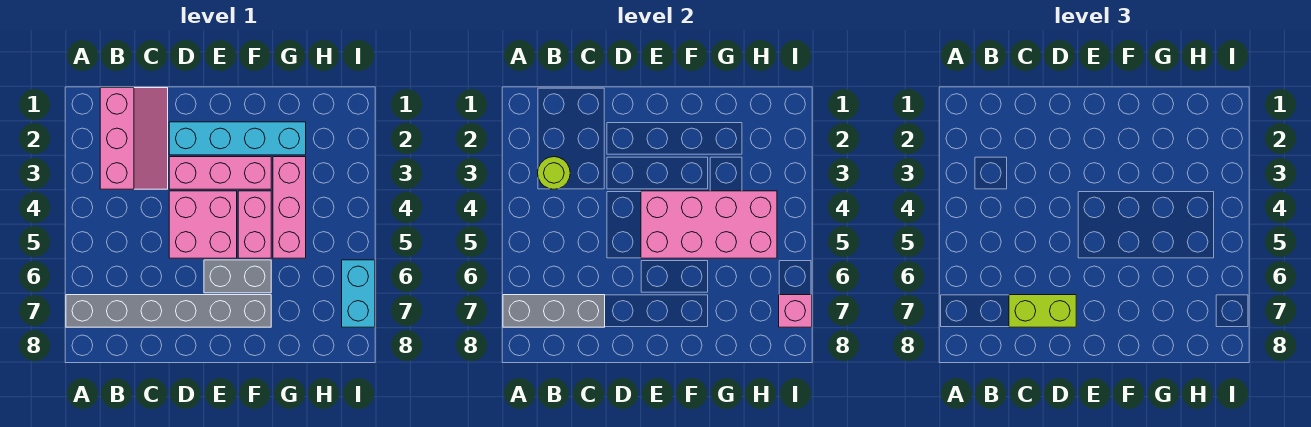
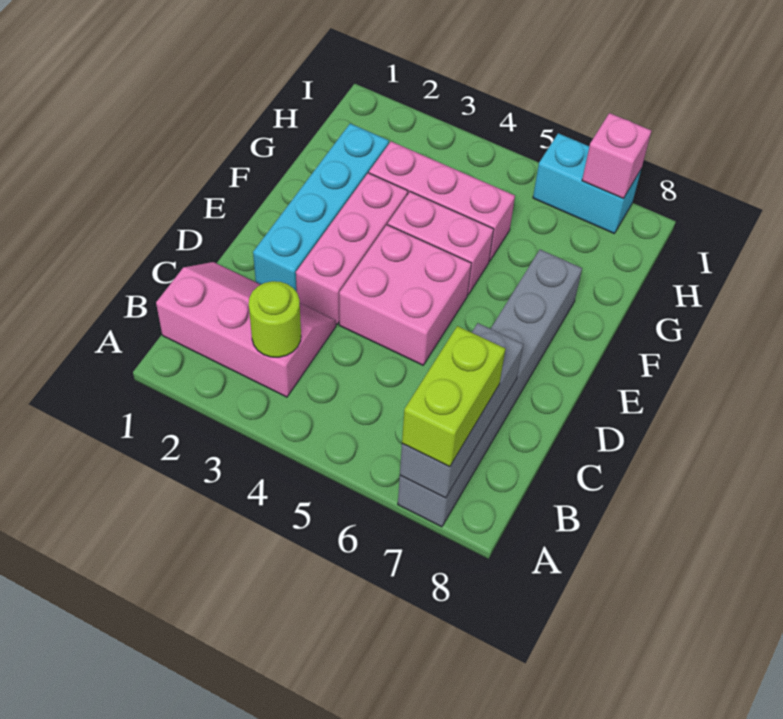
lime 1x2 brick [1009,295,1076,327] -> lime 1x2 brick moved to [402,326,505,467]
pink 2x4 brick [641,191,777,258] -> none
grey 1x2 brick [204,260,271,293] -> none

